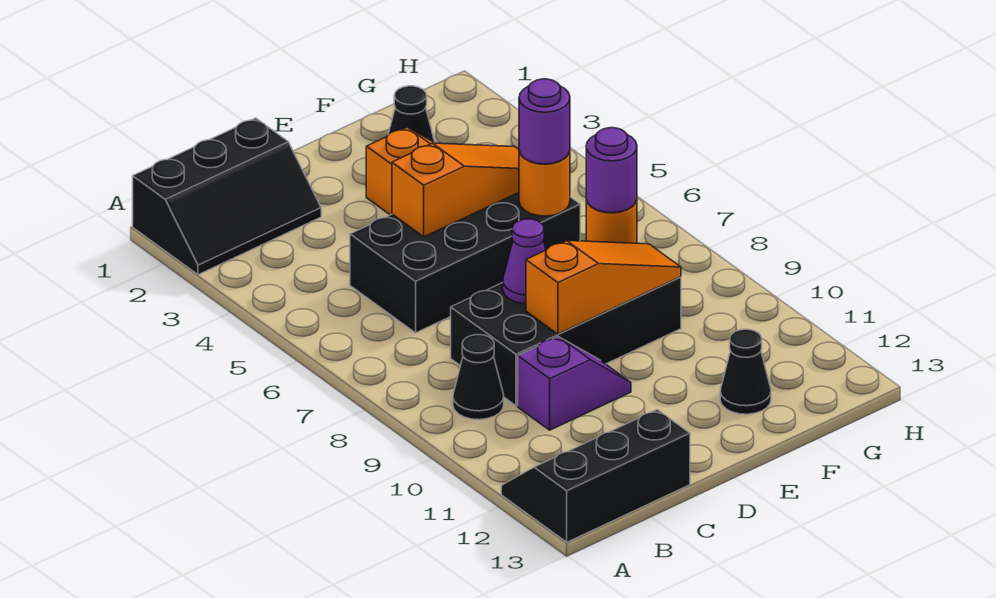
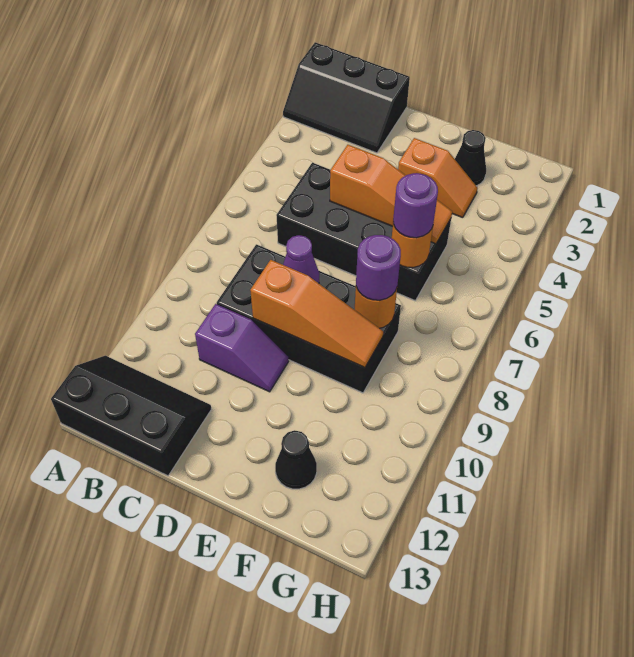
black 1x1 cone [453,335,504,420] -> none

